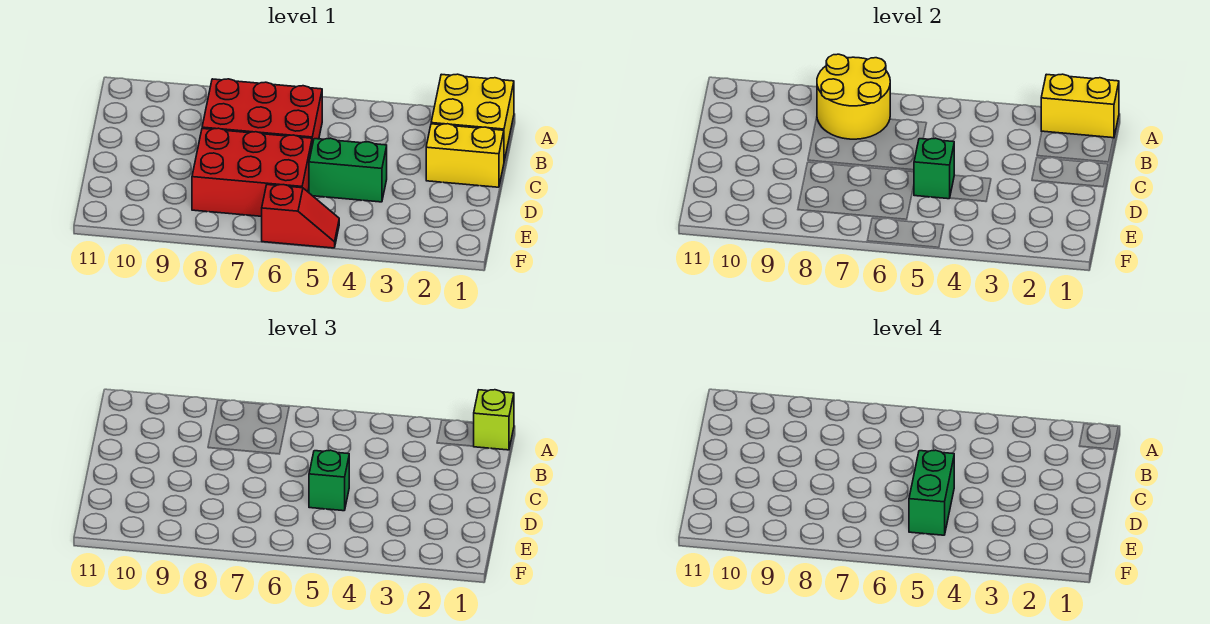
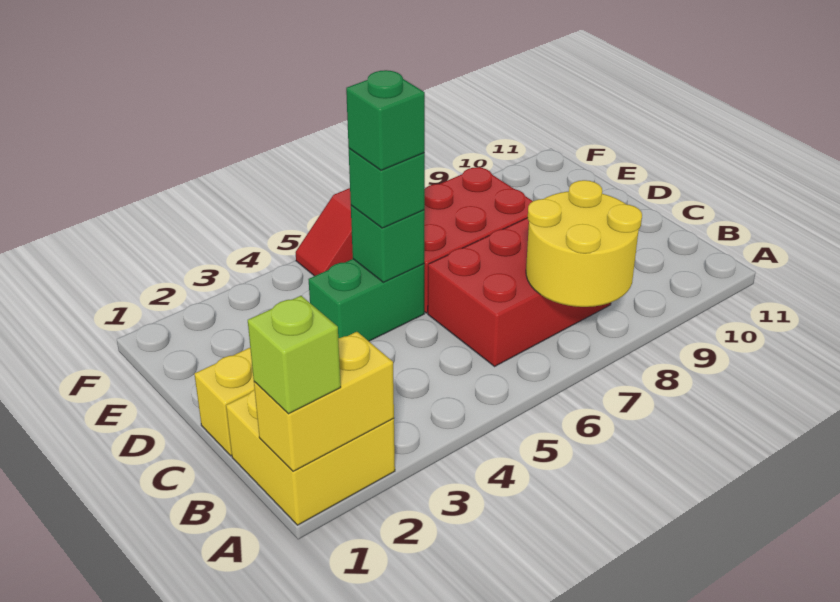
green 1x2 brick [909,450,954,535] -> green 1x1 brick [346,70,425,170]

